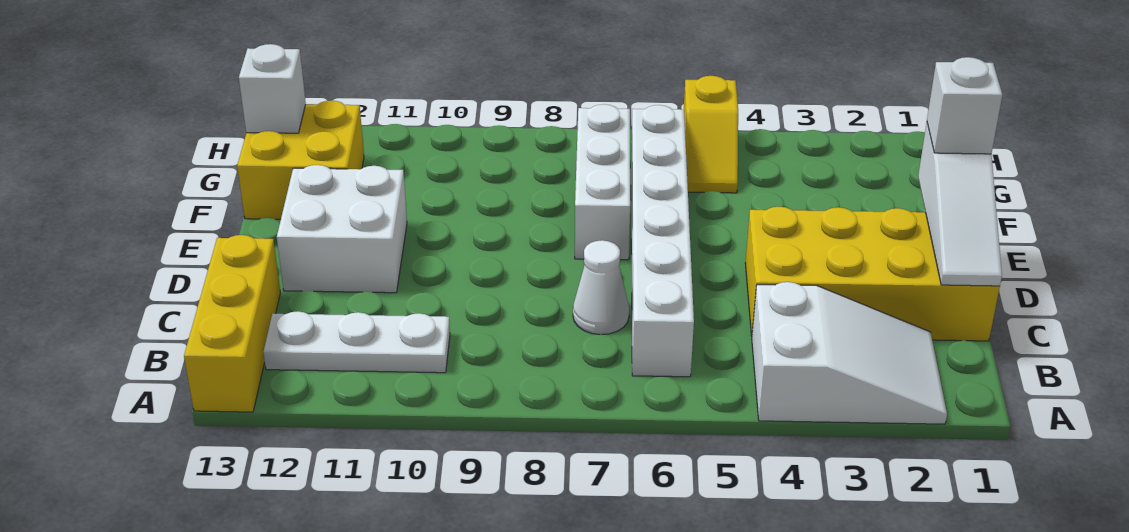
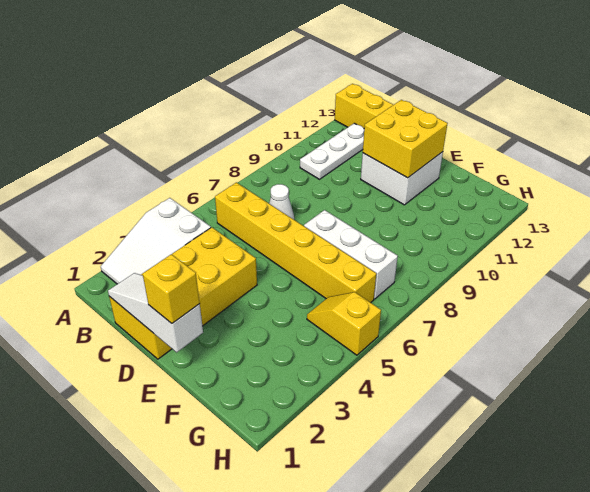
white 1x6 brick [631,105,694,377] -> yellow 1x6 brick [215,182,376,303]
white 1x1 brick [927,57,1002,154] -> yellow 1x1 brick [143,254,200,323]
yellow 2x2 brick [237,100,364,219] -> yellow 2x2 brick moved to [363,100,448,178]
white 1x1 brick [239,44,306,133] -> none

